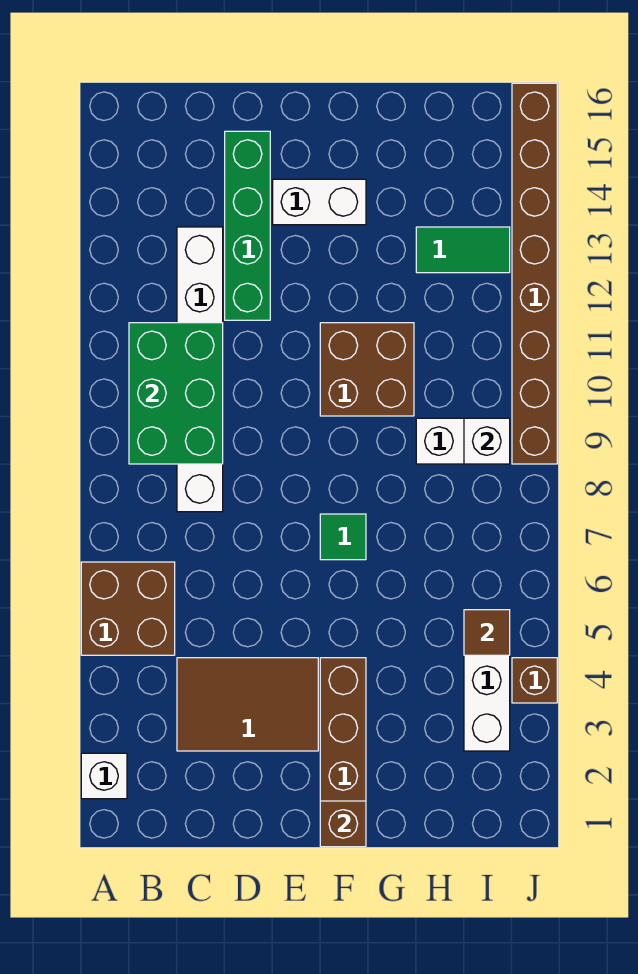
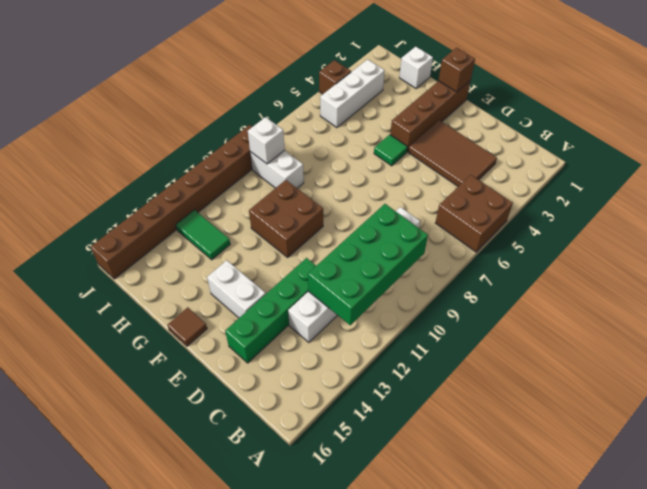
white 1x1 brick [81,753,127,799] -> white 1x1 brick moved to [399,47,433,88]
green 2x3 brick [129,323,223,464] -> green 2x4 brick [308,204,428,325]
green 1x1 tile [320,514,366,560] -> green 1x1 tile moved to [374,134,407,166]
brown 1x1 tile [464,610,510,655] -> brown 1x1 tile moved to [168,307,207,346]

